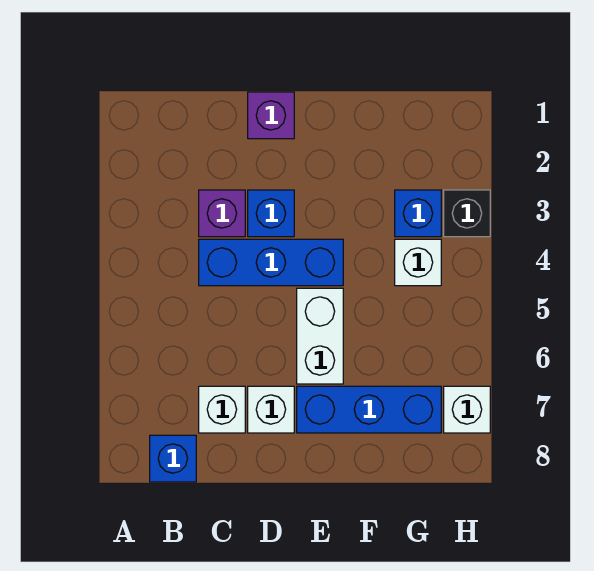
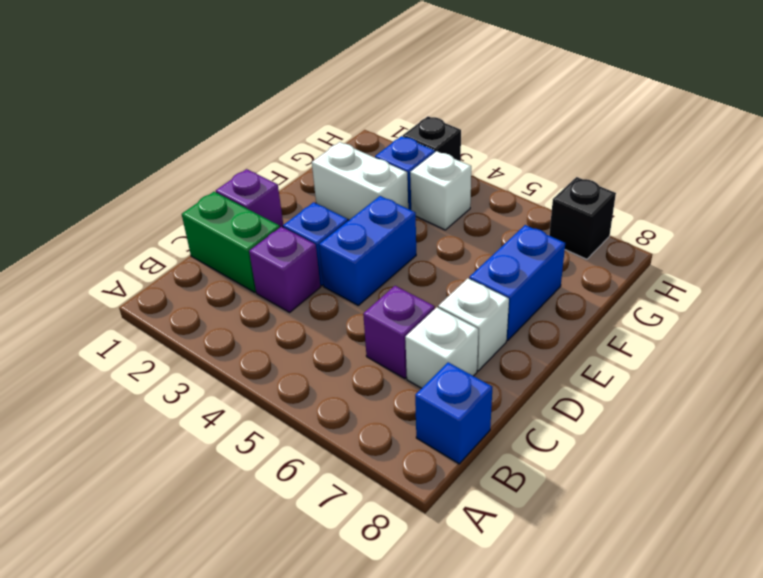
none -> green 1x2 brick [182,192,280,292]
blue 1x3 brick [199,239,343,286] -> blue 1x2 brick [319,196,416,305]
none -> purple 1x1 brick [363,286,435,379]
white 1x2 brick [297,288,343,384] -> white 1x2 brick moved to [312,142,408,220]
blue 1x3 brick [297,386,441,433] -> blue 1x2 brick [469,225,565,341]
white 1x1 brick [444,386,490,433] -> black 1x1 brick [549,177,616,259]

